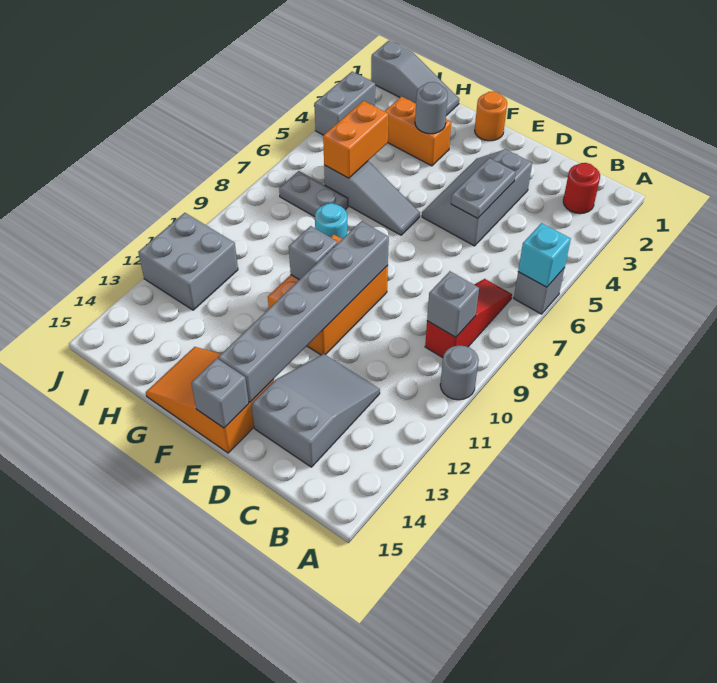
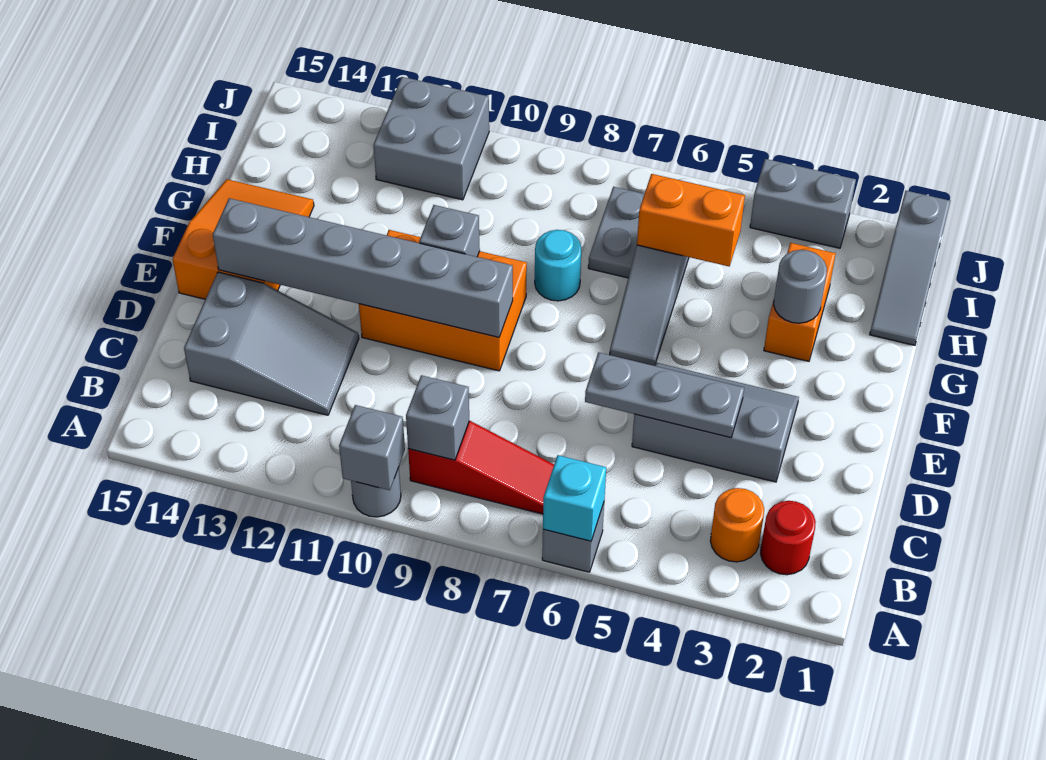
grey 1x2 plate [451,158,516,219] -> grey 1x3 plate [585,352,744,438]
grey 1x1 brick [191,359,249,428] -> grey 1x1 brick moved to [339,405,405,490]
orange 1x1 round brick [475,91,507,141] -> orange 1x1 round brick moved to [710,488,764,562]

